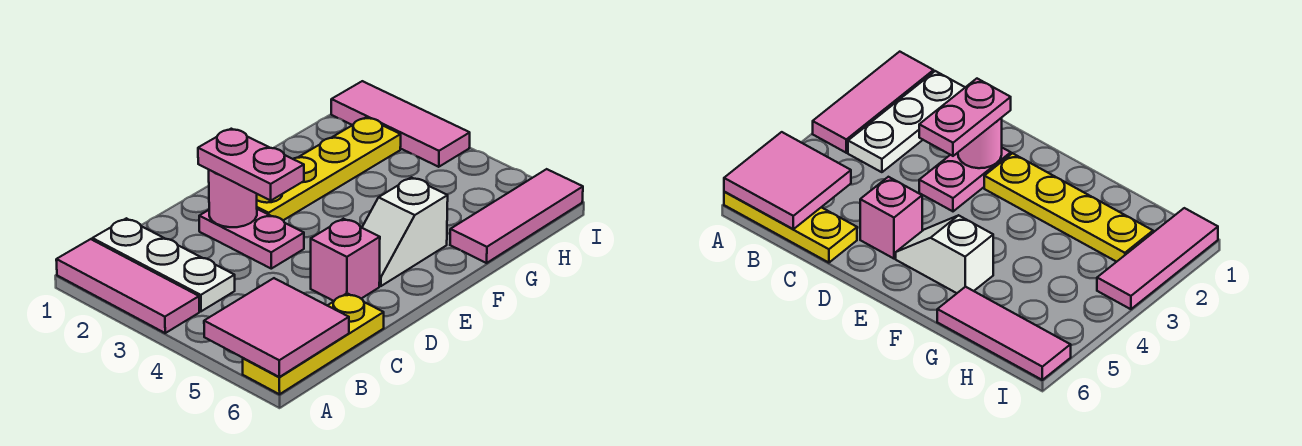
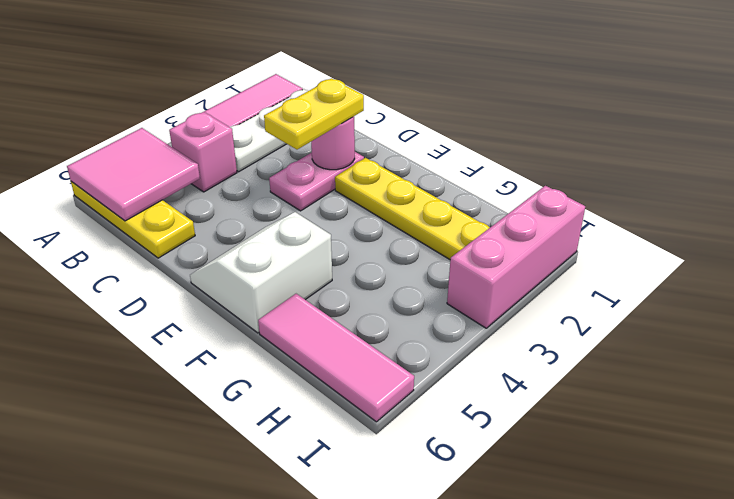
pink 1x2 plate [198,129,304,200] -> yellow 1x2 plate [264,78,364,150]
pink 1x1 brick [311,219,380,301] -> pink 1x1 brick moved to [169,112,237,192]
white 1x2 slope [362,177,448,286] -> white 2x2 slope [190,212,332,333]
pink 1x3 tile [331,81,470,167] -> pink 1x3 brick [447,186,585,328]

